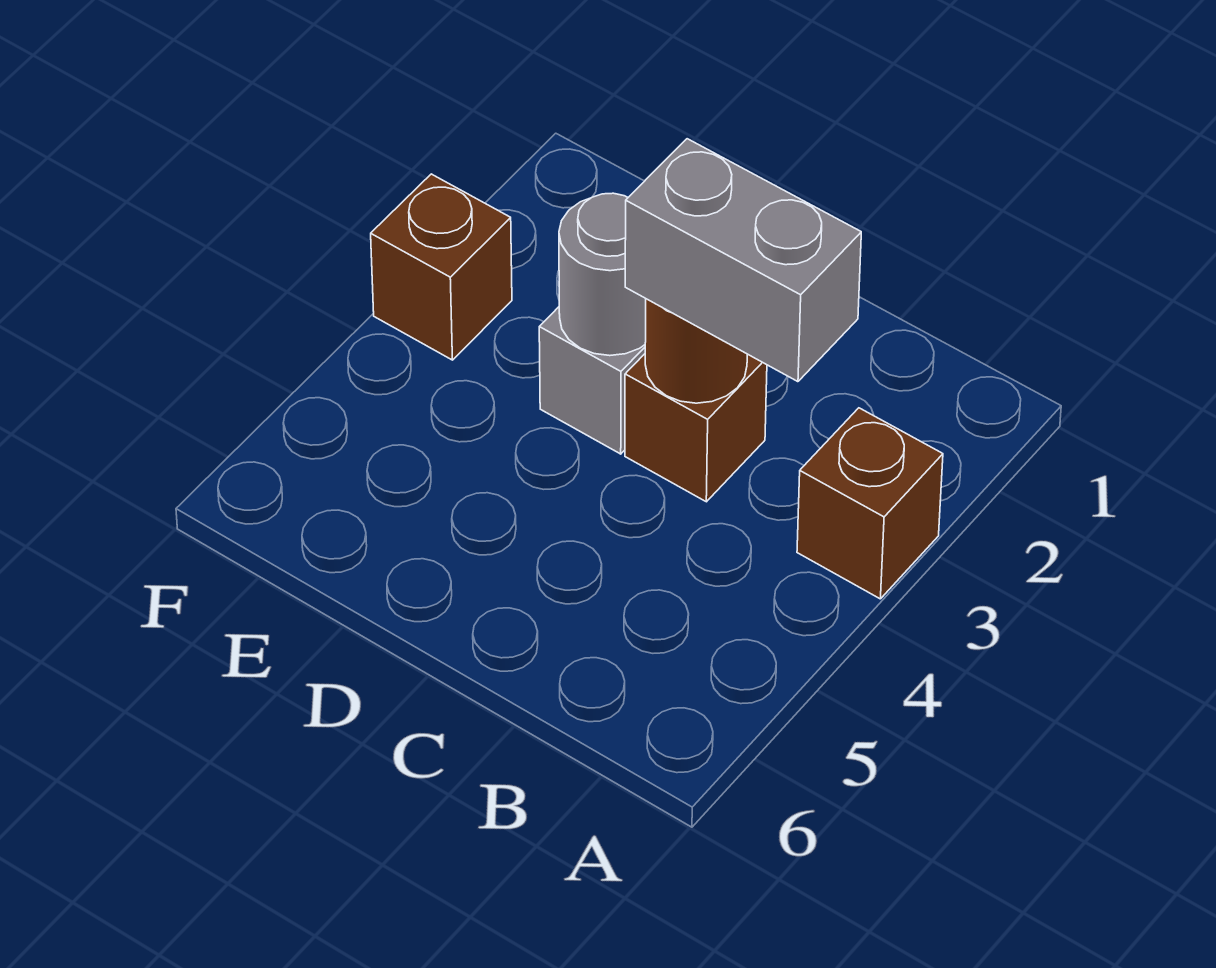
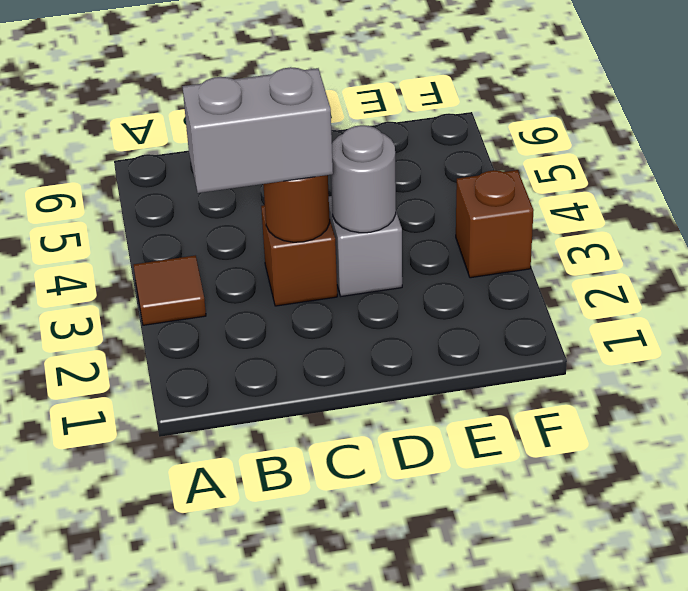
brown 1x1 brick [797,408,943,599] -> brown 1x1 tile [134,256,206,325]

